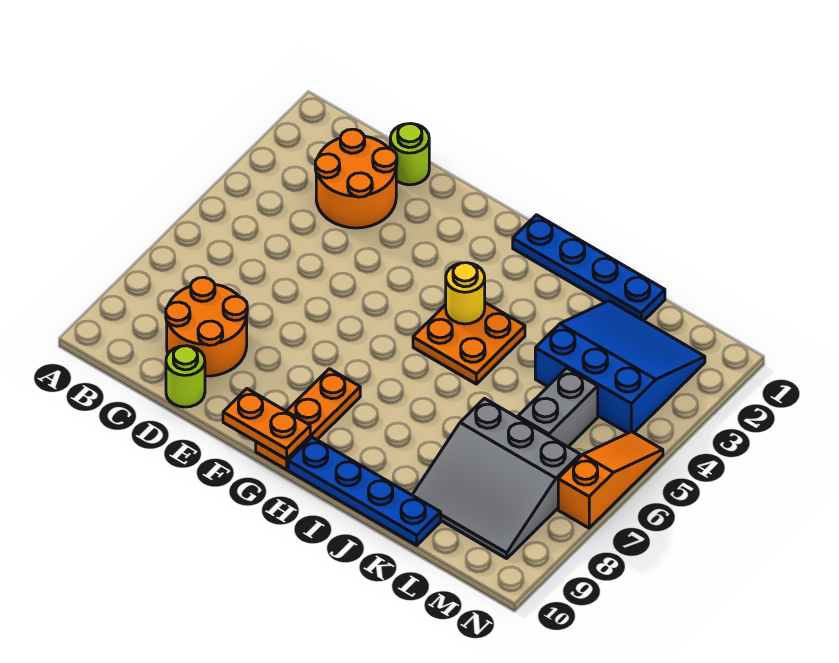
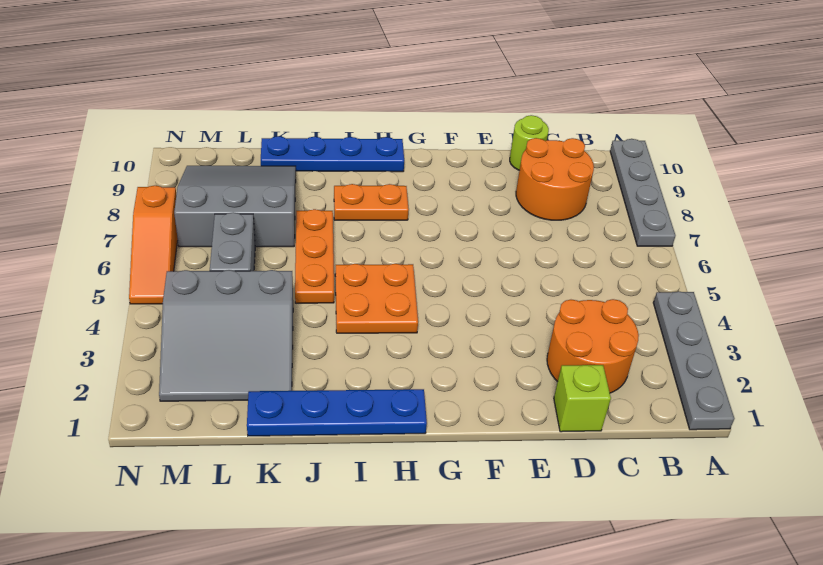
none -> grey 1x4 plate [653,291,734,430]
none -> grey 1x4 plate [610,139,675,246]
lime 1x1 round brick [390,123,429,185] -> lime 1x1 brick [554,365,611,432]
orange 1x2 plate [223,389,310,459] -> orange 1x2 plate moved to [334,184,409,220]
orange 1x3 plate [256,369,360,470] -> orange 1x3 plate moved to [295,209,334,303]
yellow 1x1 round brick [446,263,485,324] -> none
blue 3x3 slope [535,301,705,433] -> grey 3x3 slope [159,270,293,401]

